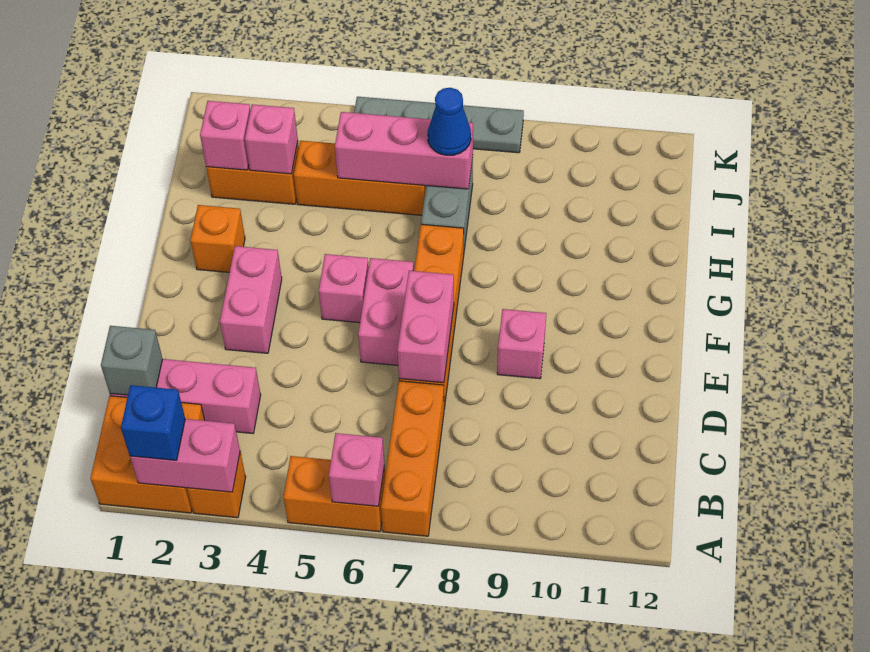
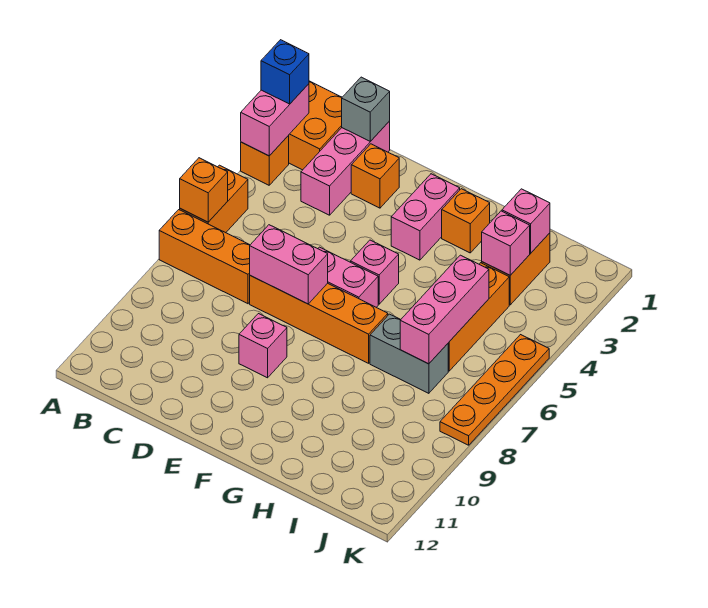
pink 1x1 brick [329,433,384,506] -> orange 1x1 brick [180,158,228,222]
none -> orange 1x1 brick [351,144,399,208]
pink 1x2 brick [220,246,282,353] -> pink 1x2 brick turned to [391,174,460,260]
blue 1x1 cone [428,88,471,155] -> none
grey 1x4 plate [354,97,524,153] -> orange 1x4 plate [440,335,549,445]

